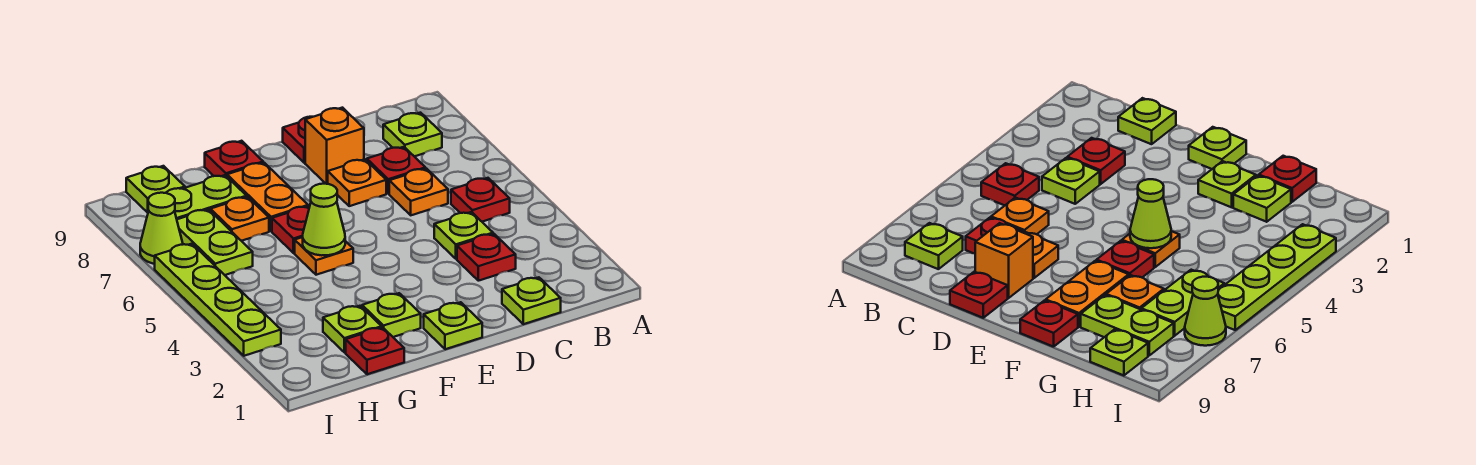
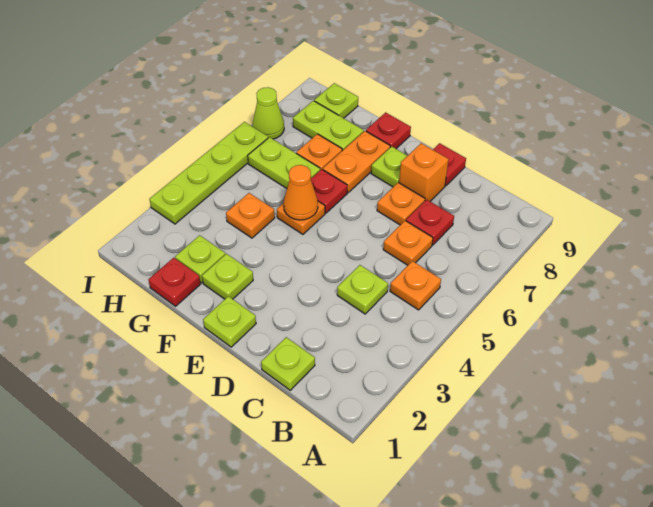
red 1x1 plate [451,178,510,222] -> orange 1x1 plate [390,261,441,310]
lime 1x1 plate [383,113,442,156] -> lime 1x1 plate moved to [371,147,407,187]
red 1x1 plate [457,234,516,281] -> none
lime 1x1 cone [303,184,345,255] -> orange 1x1 cone [284,165,318,220]
none -> orange 1x1 plate [226,193,275,238]
lime 1x2 plate [177,209,253,275] -> lime 1x2 plate turned to [248,137,320,188]

